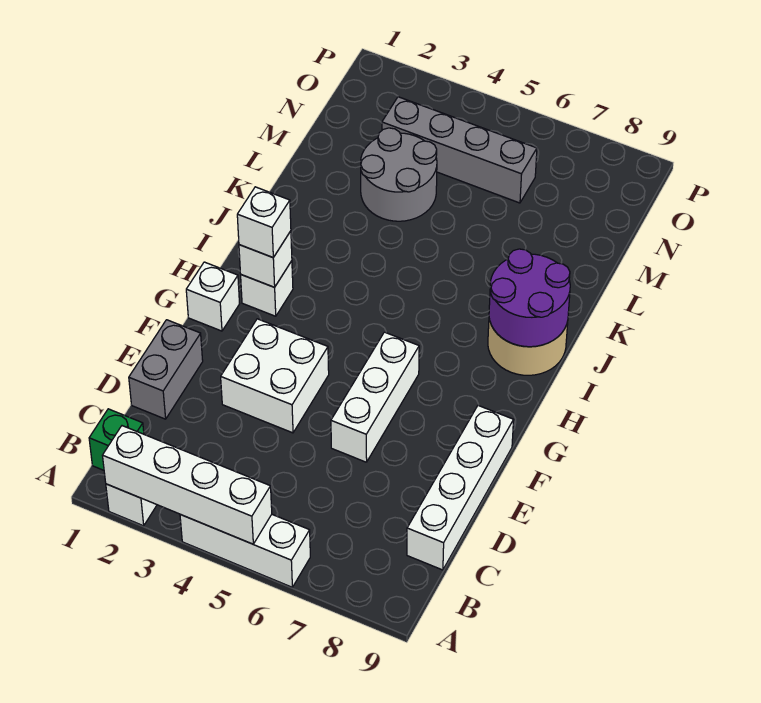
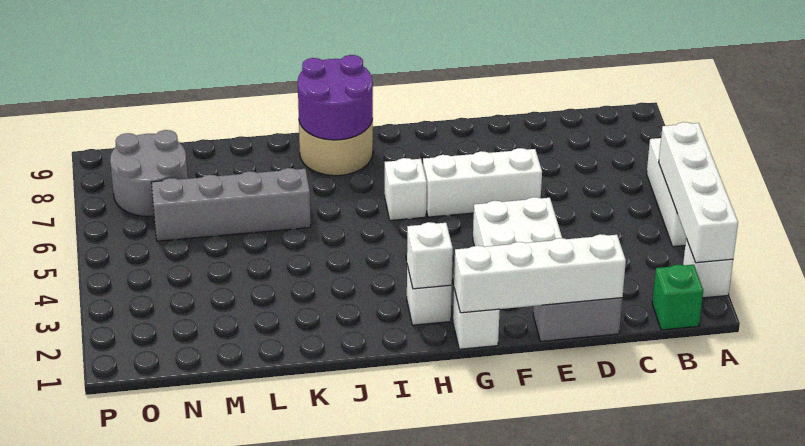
white 1x4 brick [407,405,514,570] -> white 1x4 brick moved to [454,234,626,313]
white 1x1 brick [237,187,291,257] -> white 1x1 brick moved to [385,158,427,220]
grey 2x2 round brick [361,128,437,221] -> grey 2x2 round brick moved to [110,130,188,217]
grey 1x4 brick [382,97,537,203] -> grey 1x4 brick turned to [151,168,311,241]

